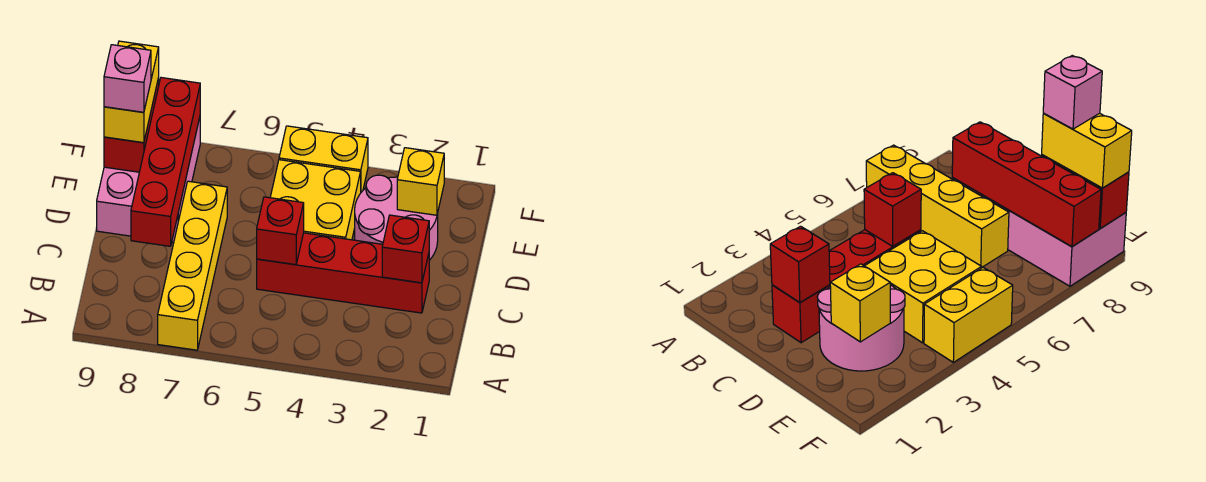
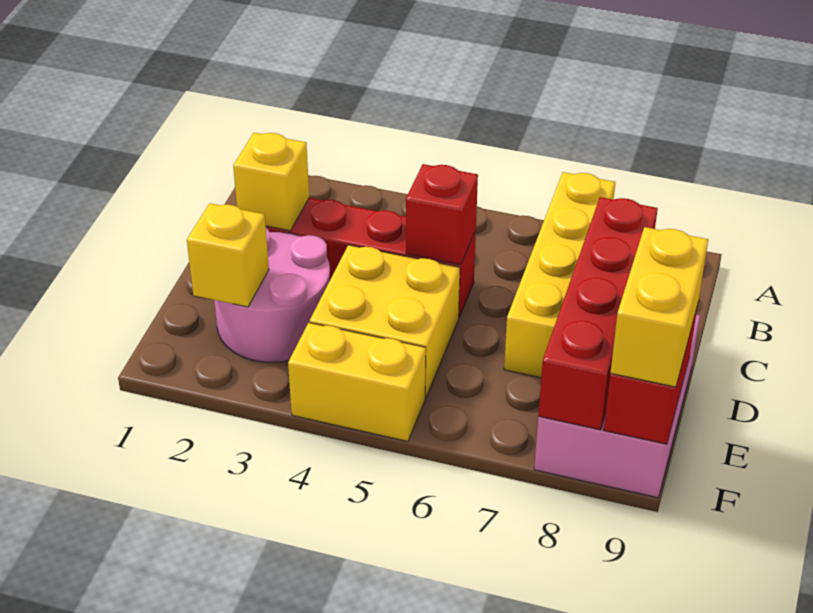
red 1x1 brick [382,215,429,283] -> yellow 1x1 brick [233,133,309,231]
pink 1x1 brick [104,45,151,112] -> none

